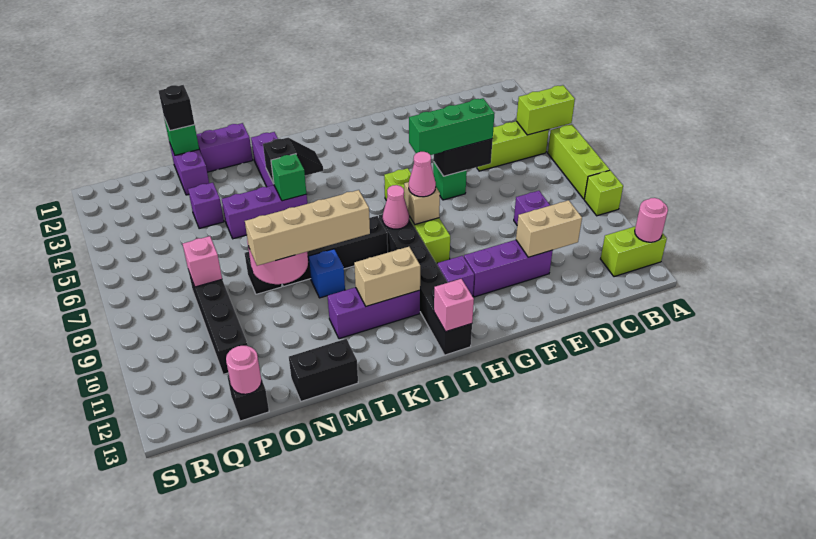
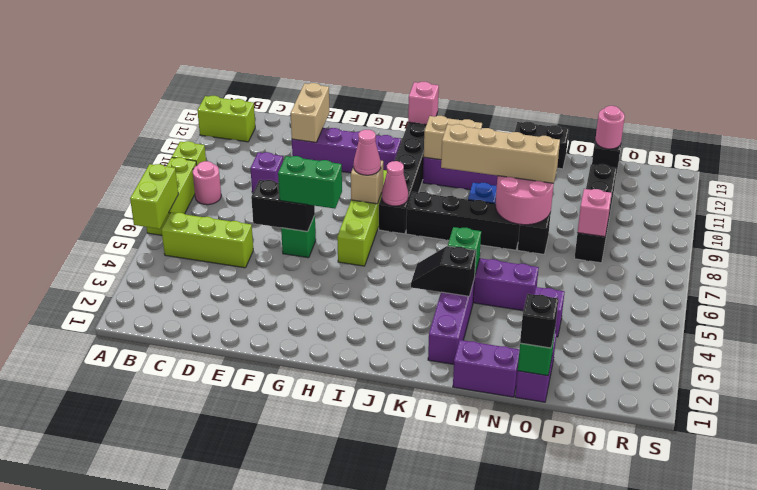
lime 1x2 brick [516,85,575,135] -> lime 1x2 brick turned to [130,164,178,229]
pink 1x1 round brick [635,198,668,242] -> pink 1x1 round brick moved to [193,161,221,205]
tan 1x2 brick [516,200,582,257] -> tan 1x2 brick turned to [290,83,330,143]
green 1x3 brick [409,98,495,155] -> green 1x2 brick [278,156,342,209]

